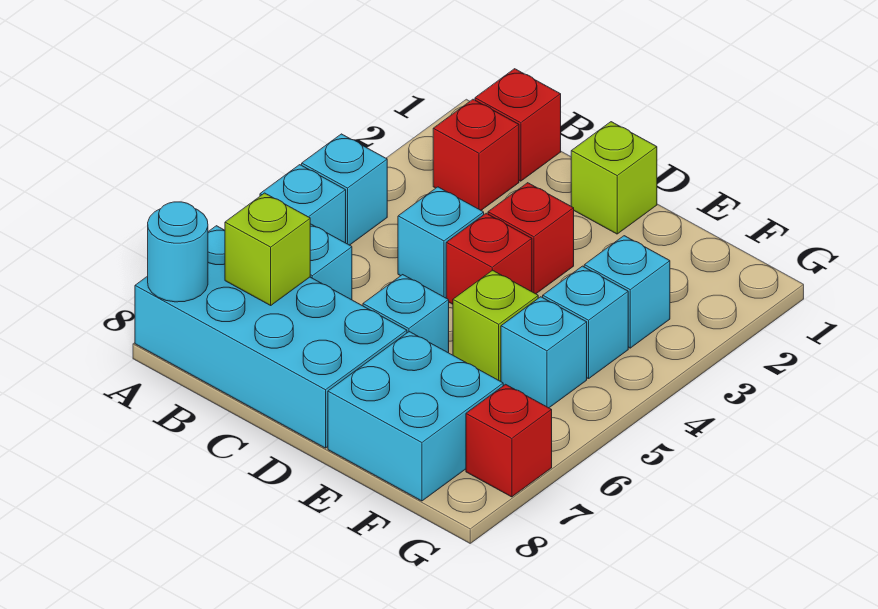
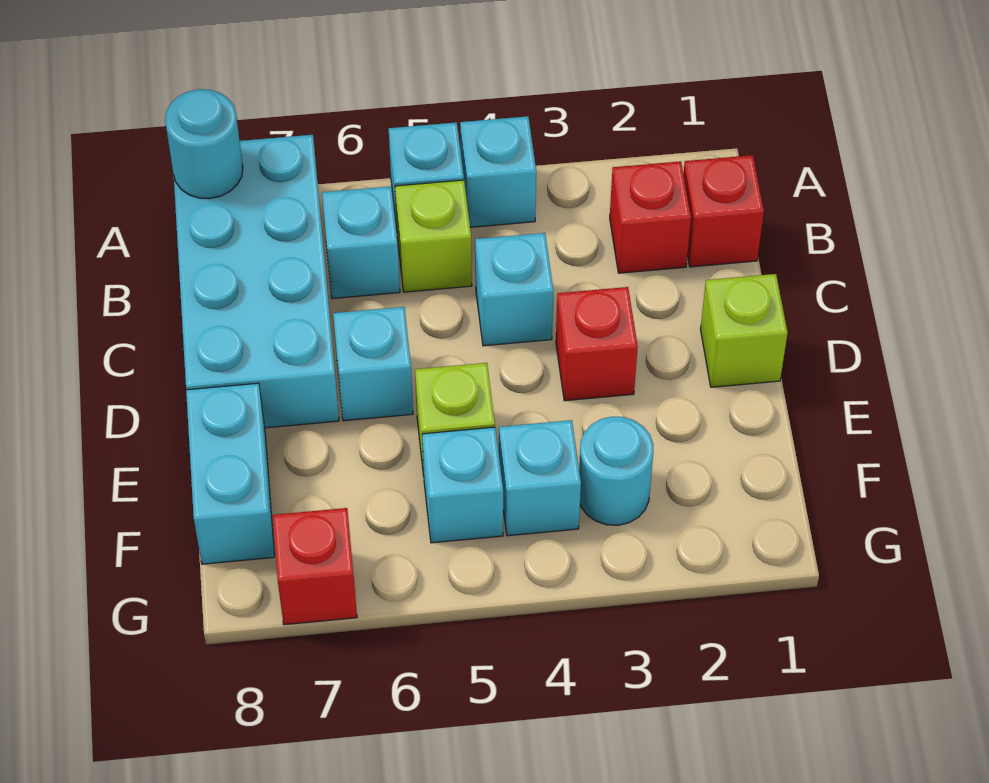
lime 1x1 brick [225,193,310,305] -> lime 1x1 brick moved to [395,180,472,292]
red 1x1 brick [446,213,532,304] -> none
cyan 2x2 brick [328,332,503,501] -> cyan 1x2 brick [186,383,275,564]
cyan 1x1 brick [584,236,670,348] -> cyan 1x1 round brick [579,417,653,525]

